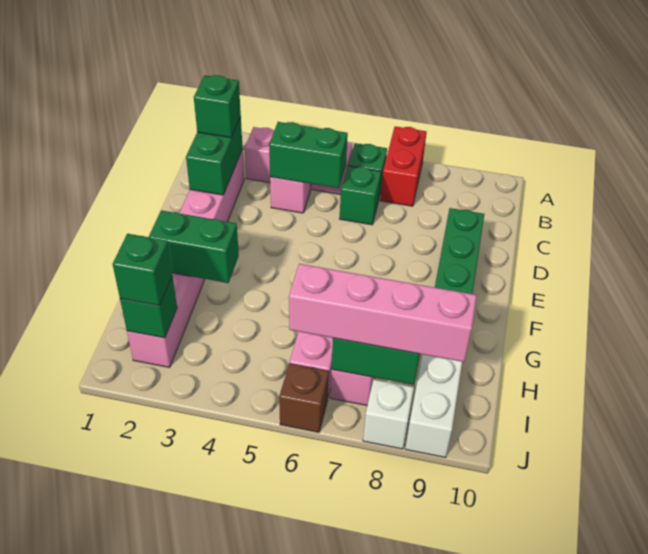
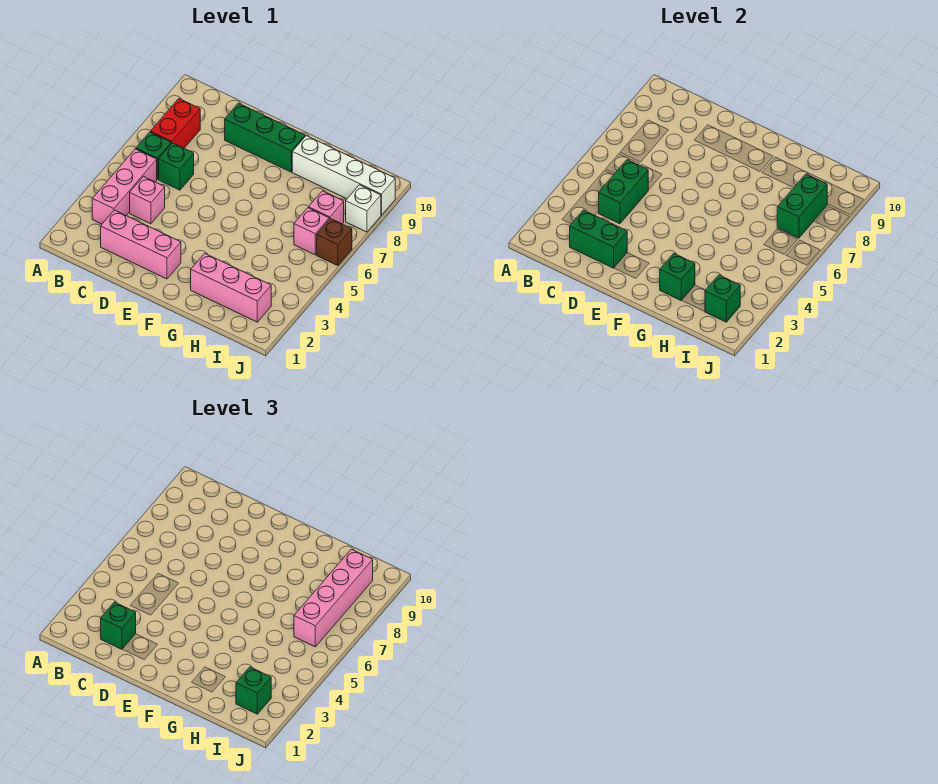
red 1x2 brick [380,126,427,206] -> red 1x2 brick turned to [150,99,200,148]
green 1x2 brick [149,210,239,283] -> green 1x1 brick [660,253,695,300]

